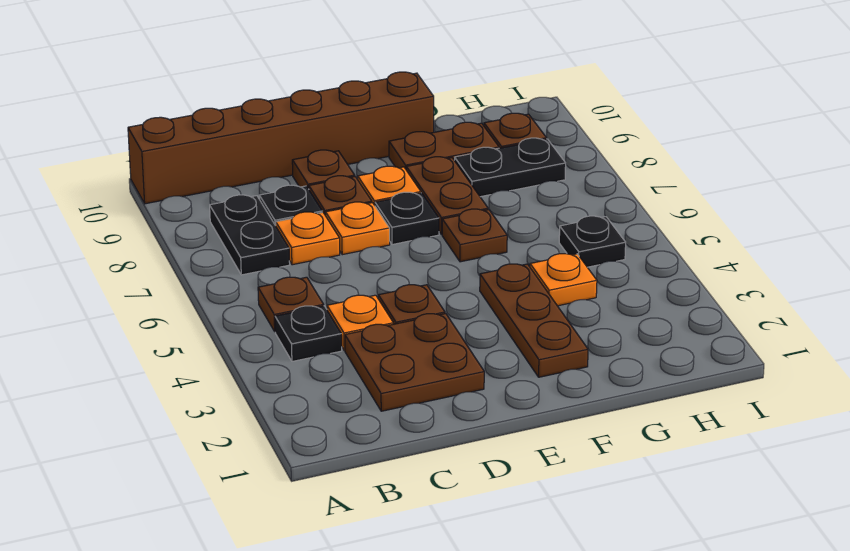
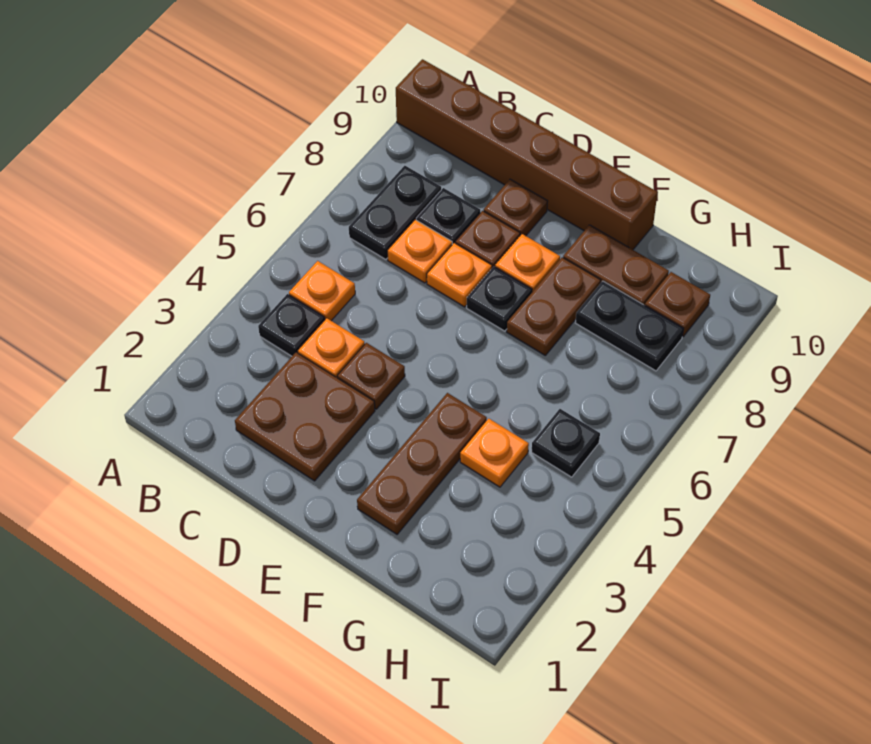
brown 1x1 plate [258,277,324,331] -> orange 1x1 plate [289,261,355,321]
brown 1x1 plate [442,209,507,262] -> none

